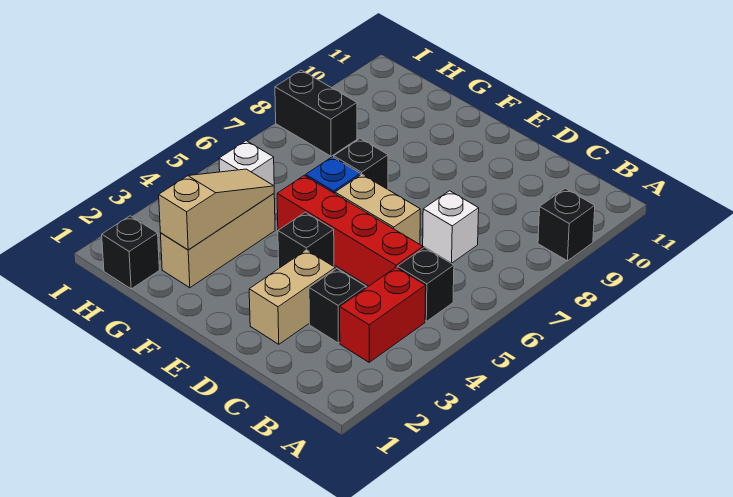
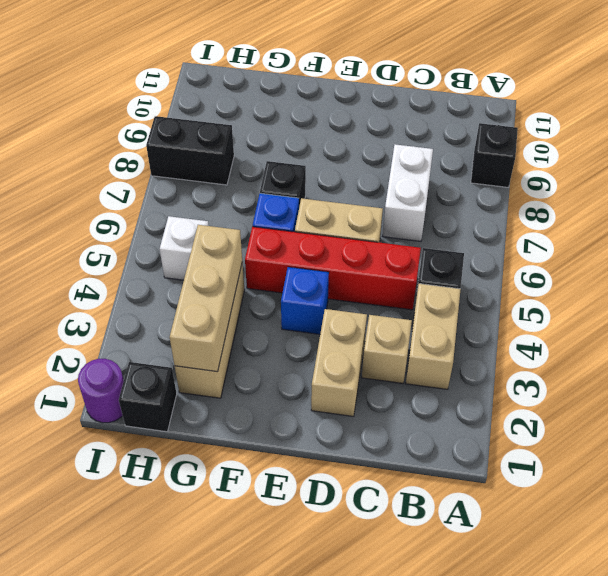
red 1x2 brick [340,267,426,362] -> tan 1x2 brick [406,284,461,389]
black 1x1 brick [309,269,366,343] -> tan 1x1 brick [362,315,412,383]
white 1x1 brick [423,191,479,263] -> white 1x2 brick [383,144,433,241]
black 1x1 brick [278,212,334,268] -> blue 1x1 brick [281,267,329,334]
tan 1x3 slope [159,169,274,250] -> tan 1x3 brick [170,225,242,372]
none -> purple 1x1 round brick [78,359,124,423]

